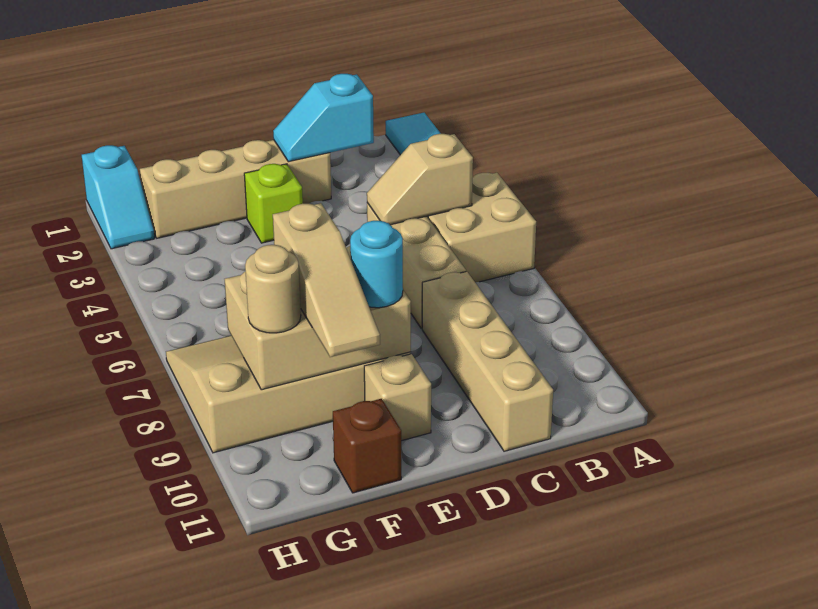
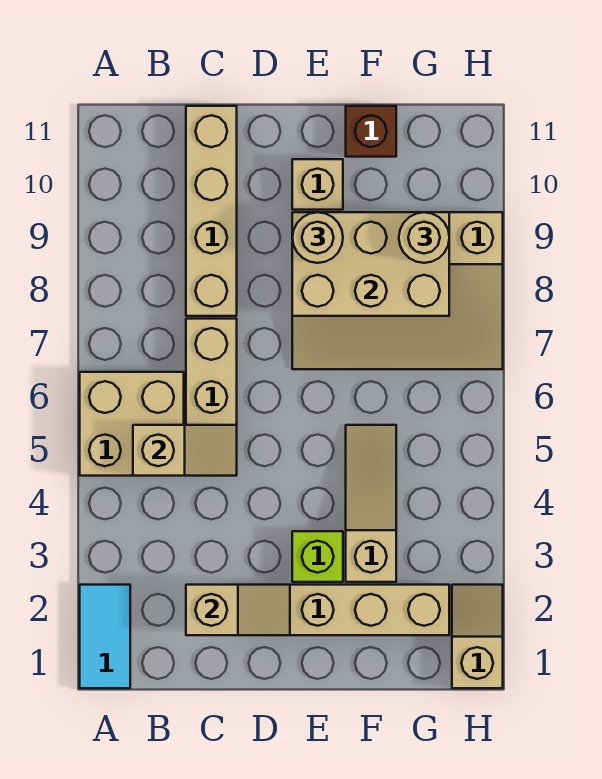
cyan 1x2 slope [273,74,374,162] -> tan 1x2 slope [186,585,290,635]
cyan 1x1 round brick [350,221,403,308] -> tan 1x1 round brick [292,212,343,263]
tan 1x3 slope [273,203,380,357] -> tan 1x3 slope moved to [346,425,396,582]
cyan 1x2 slope [82,145,154,249] -> tan 1x2 slope [452,585,503,688]

